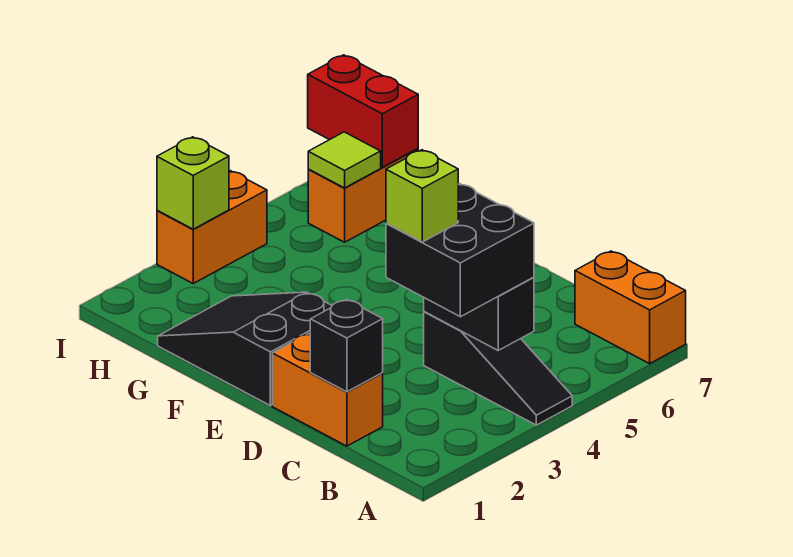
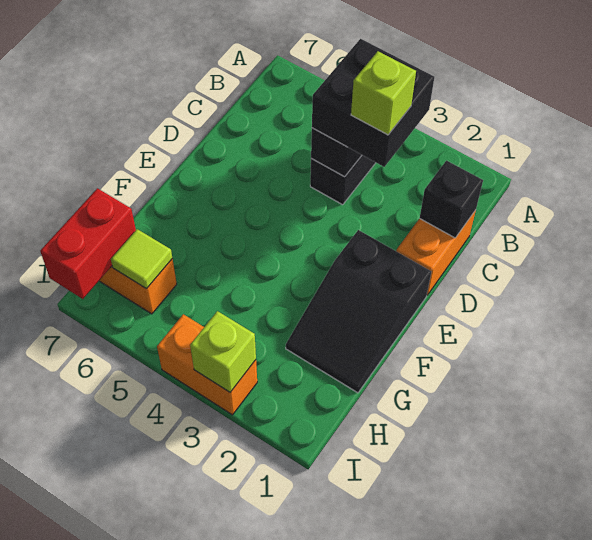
orange 1x2 brick [575,251,686,364] -> none

